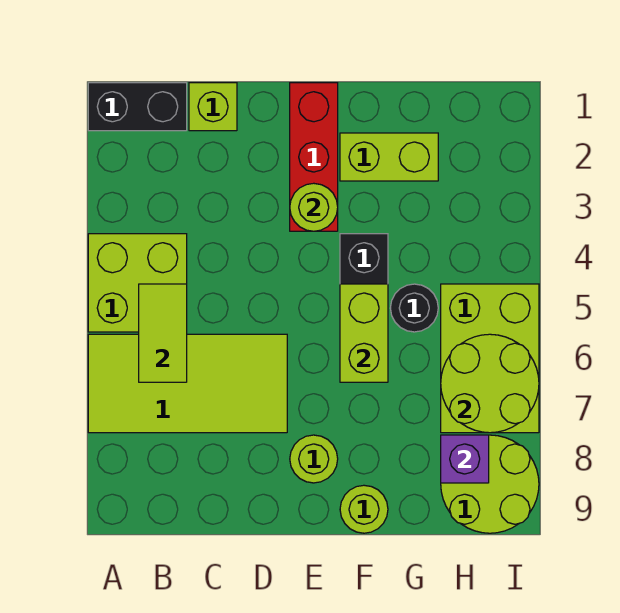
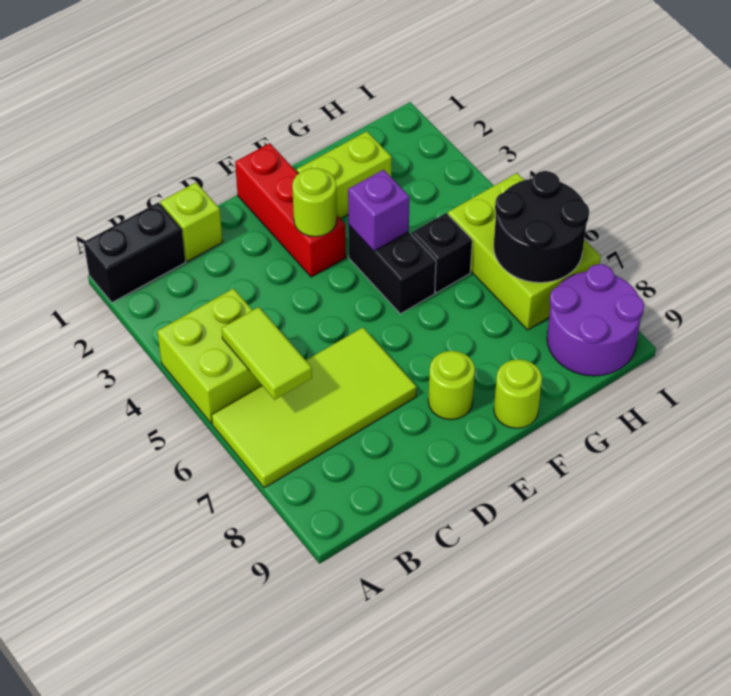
lime 1x2 brick [340,284,388,382] -> none
black 1x1 round brick [390,284,438,332] -> black 1x1 brick [412,213,472,293]
lime 2x2 round brick [441,334,539,433] -> black 2x2 round brick [494,171,589,283]
lime 2x2 round brick [441,435,539,533] -> purple 2x2 round brick [547,264,644,376]
purple 1x1 brick [441,435,489,483] -> purple 1x1 brick moved to [348,170,410,251]

